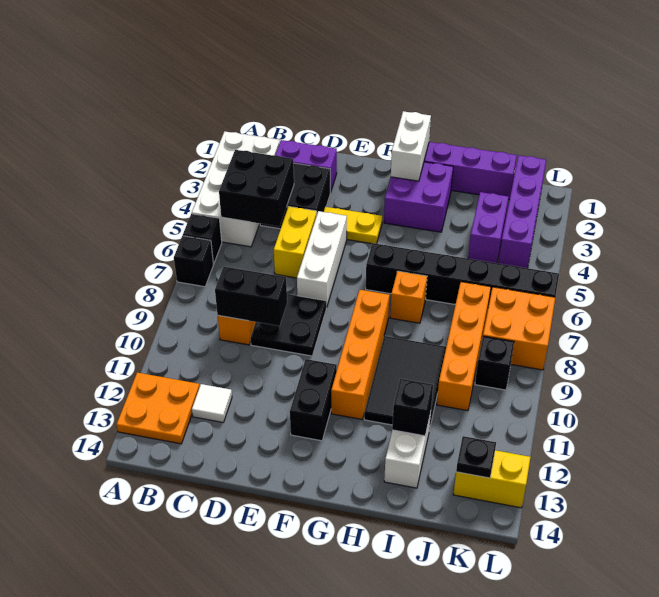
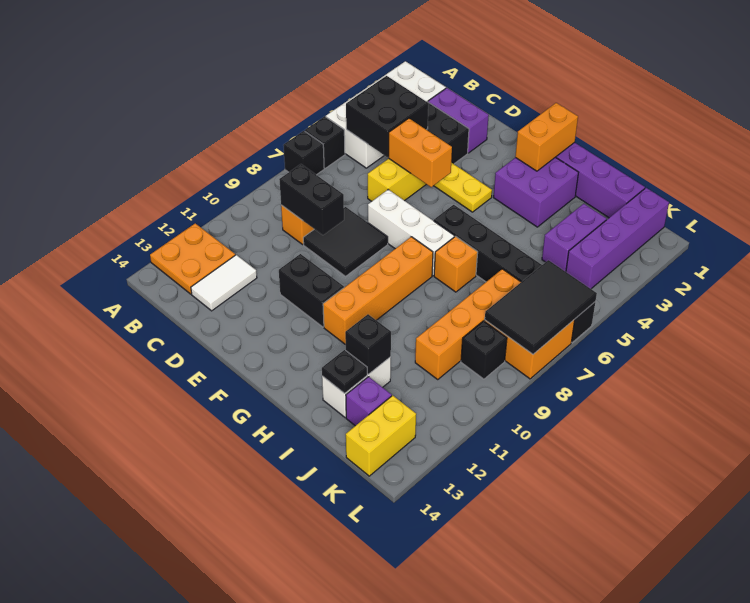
white 1x1 tile [192,384,232,422] -> white 1x2 tile [191,255,257,311]
none -> orange 1x2 brick [389,118,452,187]
black 2x2 plate [251,294,326,356] -> black 2x2 tile [303,207,388,276]
white 1x3 brick [297,211,347,307] -> white 1x3 brick turned to [368,190,454,276]
black 1x2 brick [290,359,337,441] -> black 1x2 brick turned to [279,254,344,327]
white 1x2 brick [391,111,431,181] -> orange 1x2 brick [515,103,578,171]
black 2x3 tile [364,336,446,430] -> black 2x3 tile moved to [485,260,597,354]
none -> purple 1x1 brick [346,377,392,426]
yellow 1x2 brick [453,450,530,508] -> yellow 1x2 brick turned to [346,395,416,476]
black 1x1 plate [456,436,496,478] -> black 1x1 plate moved to [322,350,367,393]

